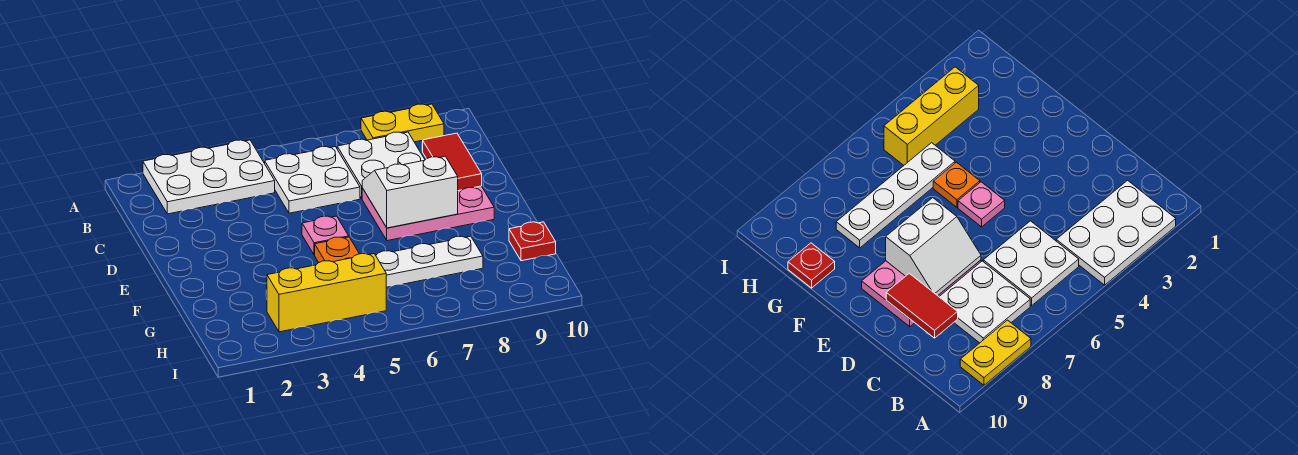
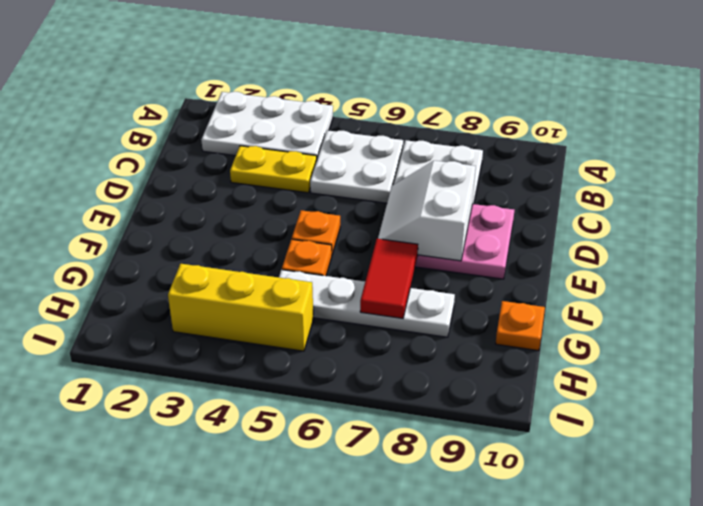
yellow 1x2 plate [361,104,444,142] -> yellow 1x2 plate moved to [230,146,317,193]
red 1x2 tile [423,133,482,191] -> red 1x2 tile moved to [360,239,418,318]
white 2x2 slope [362,156,458,228] -> white 2x2 slope turned to [378,161,476,261]
pink 1x1 plate [302,216,349,255] -> orange 1x1 plate [292,210,340,254]
red 1x1 plate [509,222,556,261] -> orange 1x1 plate [496,301,545,351]

